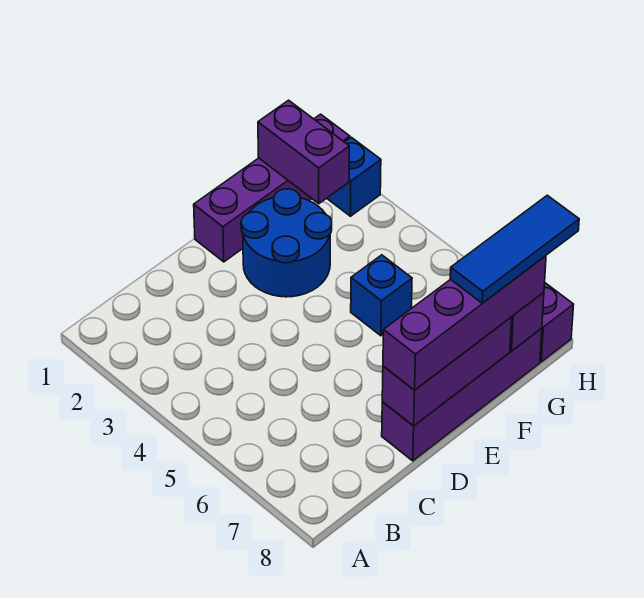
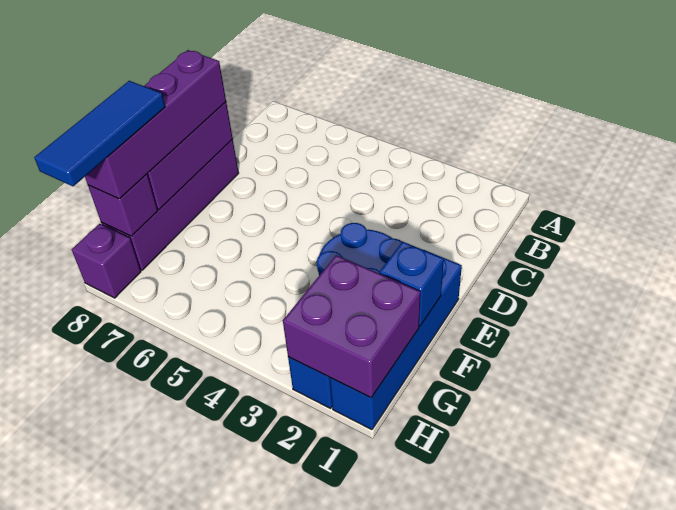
purple 1x4 brick [194,114,350,262] -> blue 1x4 brick [330,250,462,430]
blue 1x1 brick [351,255,412,336] -> blue 1x1 brick moved to [380,242,444,326]
purple 1x2 brick [258,100,349,204] -> purple 2x2 brick [283,255,420,398]

